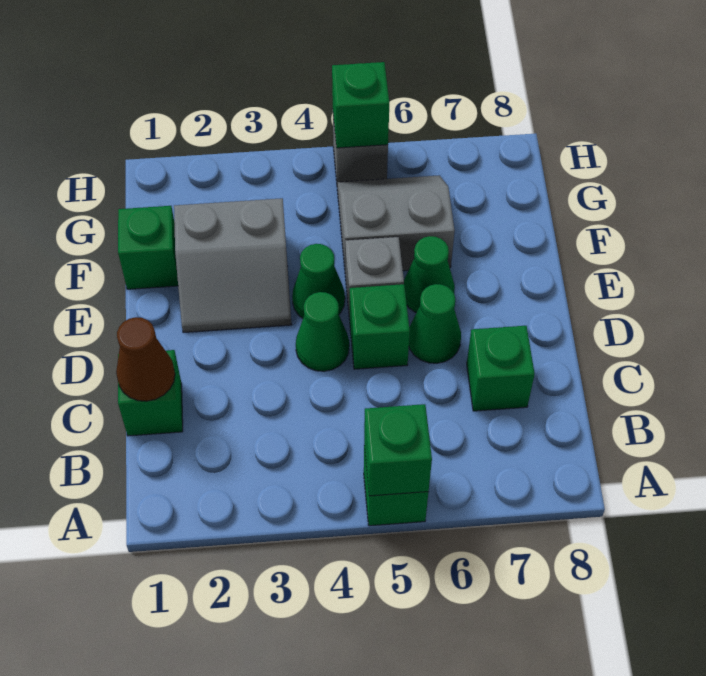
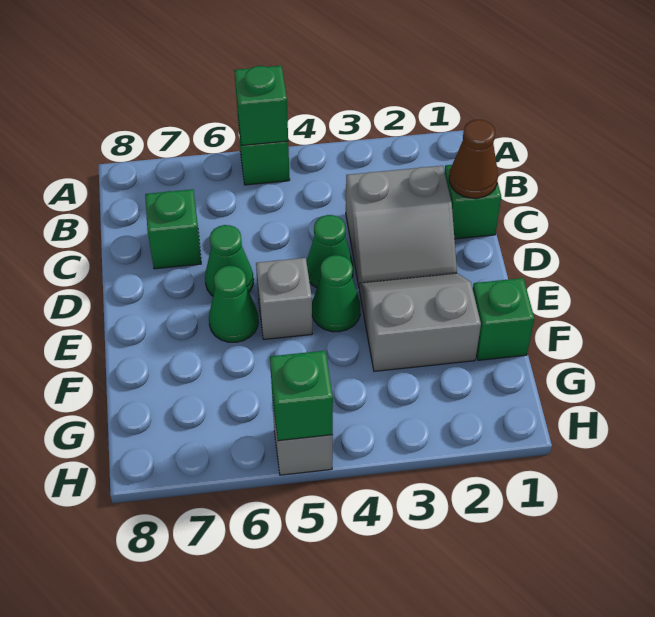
green 1x1 brick [350,284,410,369] -> none
grey 2x2 slope [337,175,455,271] -> grey 2x2 slope moved to [346,166,457,286]

